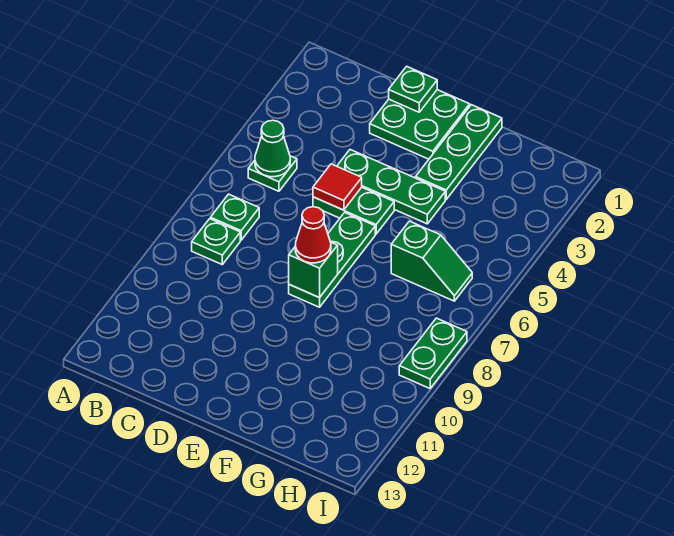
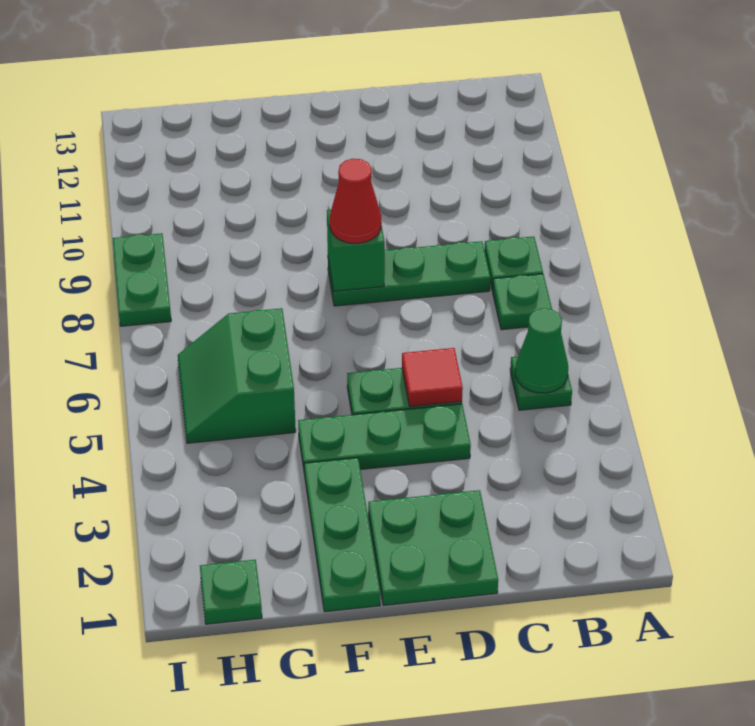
green 1x1 plate [389,66,437,112] -> green 1x1 plate moved to [200,560,262,624]
green 1x3 plate [289,212,375,307] -> green 1x3 plate turned to [328,241,490,306]
green 1x2 slope [391,221,472,301] -> green 2x2 slope [178,308,296,443]

